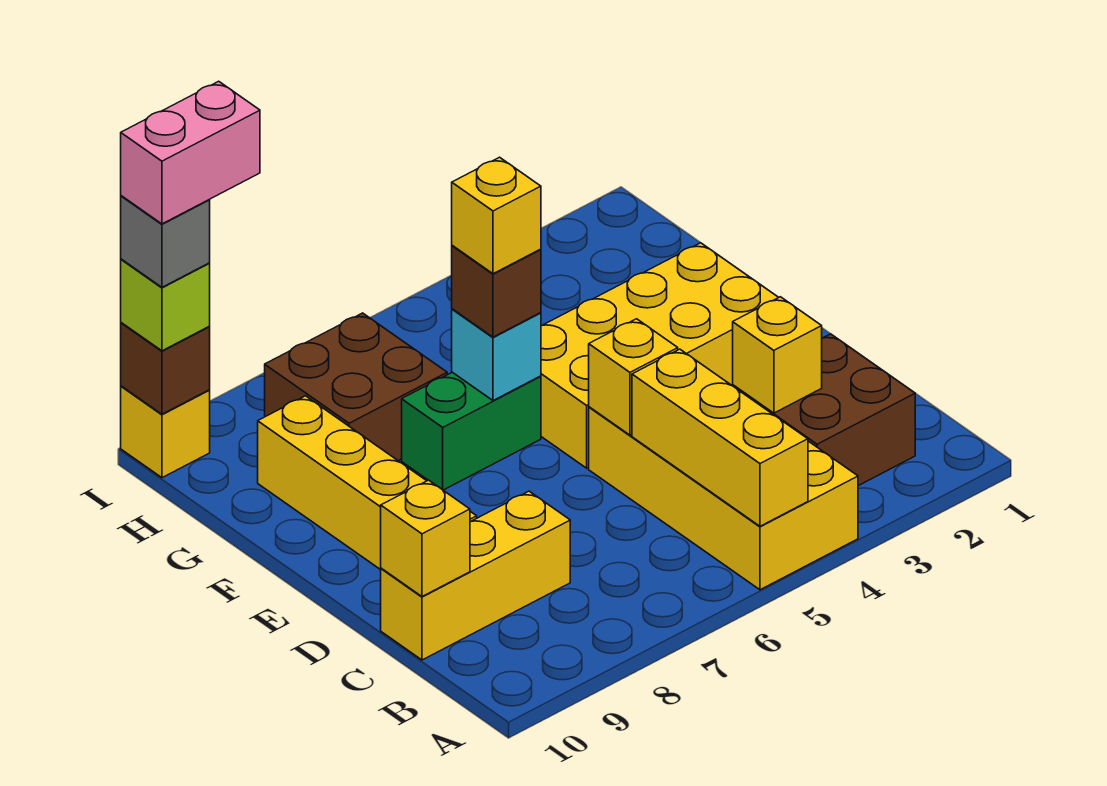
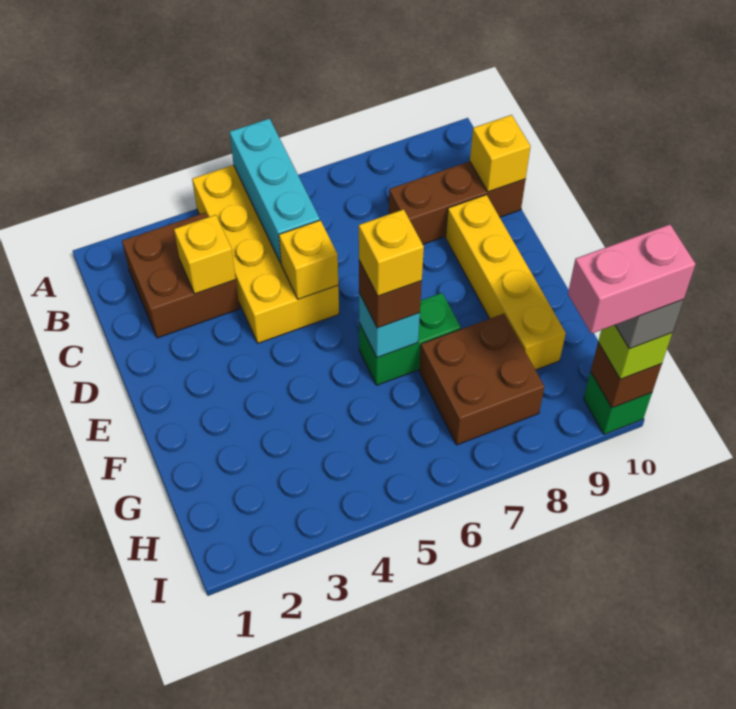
yellow 1x3 brick [632,349,808,526] -> cyan 1x3 brick [230,119,320,263]
yellow 1x3 brick [381,491,570,660] -> brown 1x3 brick [389,161,526,244]
yellow 2x4 brick [541,243,779,468] -> none
yellow 1x1 brick [121,386,210,478] -> green 1x1 brick [584,372,652,434]

